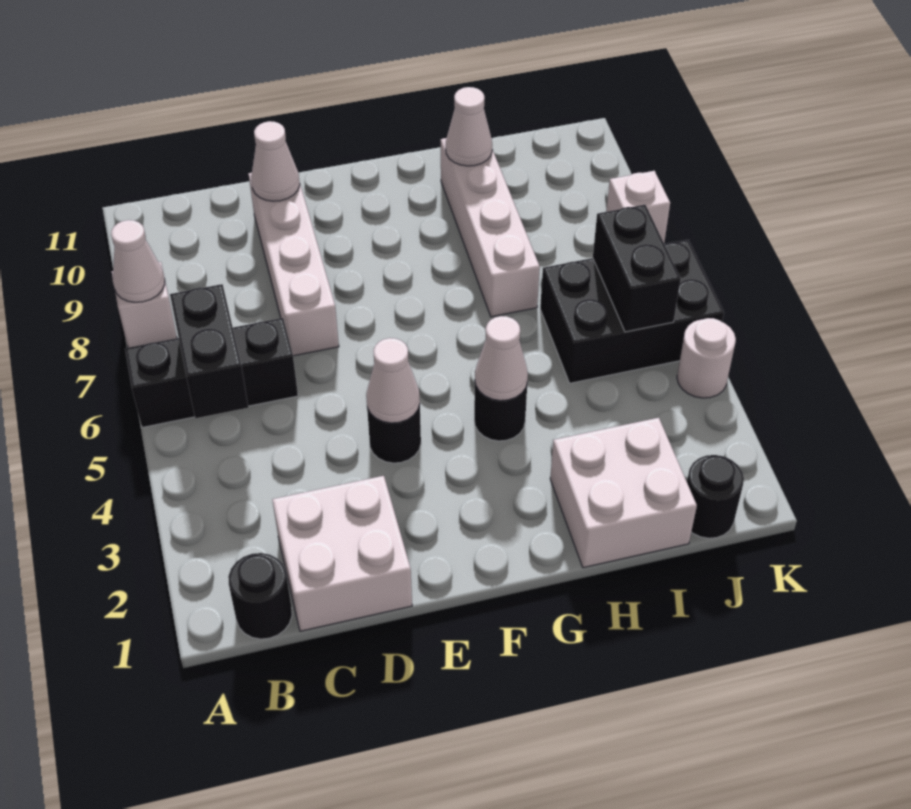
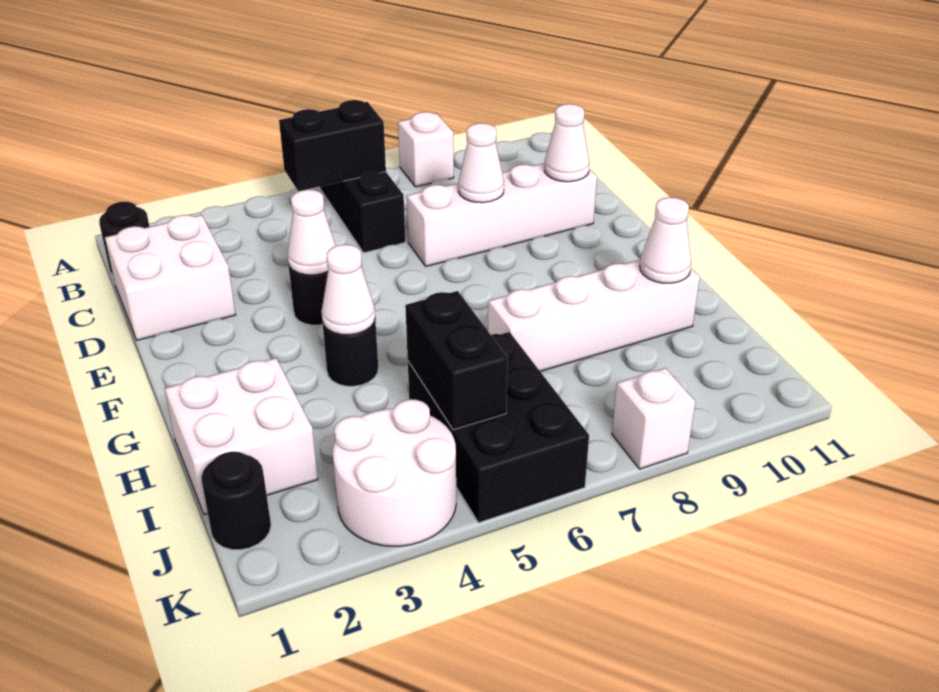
white 1x1 cone [111,220,165,302] -> white 1x1 cone moved to [458,123,504,203]
black 1x2 brick [593,205,681,332] -> black 1x2 brick turned to [405,291,508,430]
white 1x1 round brick [677,318,736,398] -> white 2x2 round brick [333,399,456,546]

